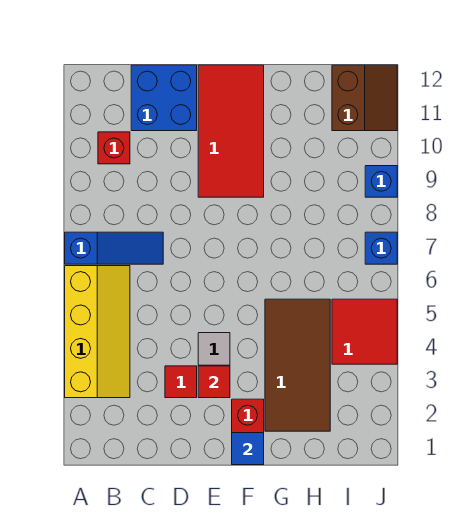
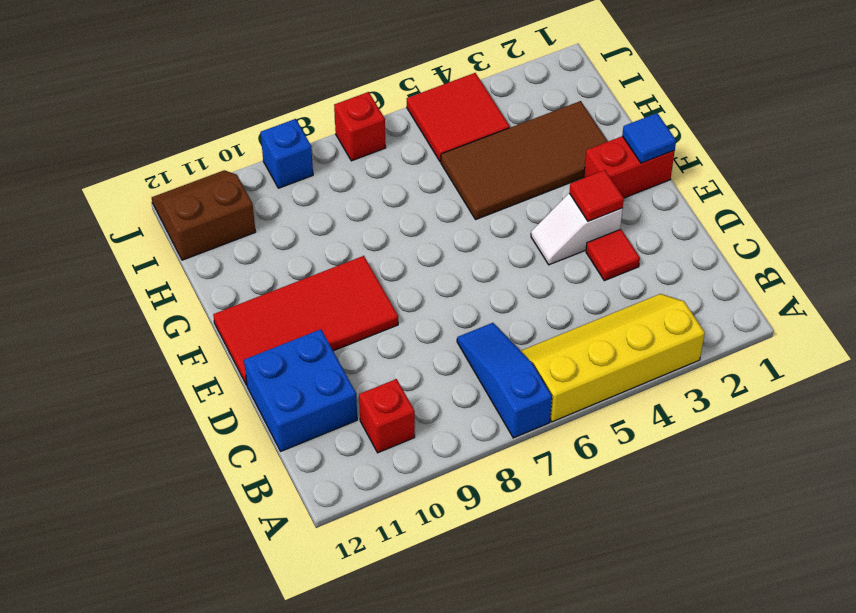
blue 1x1 brick [365,232,397,264] -> red 1x1 brick [334,92,386,161]

